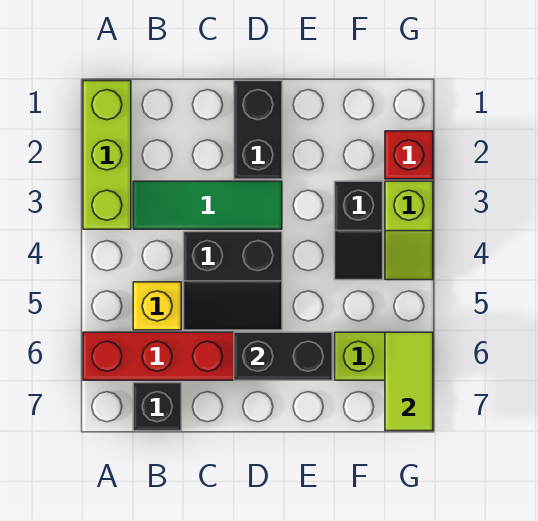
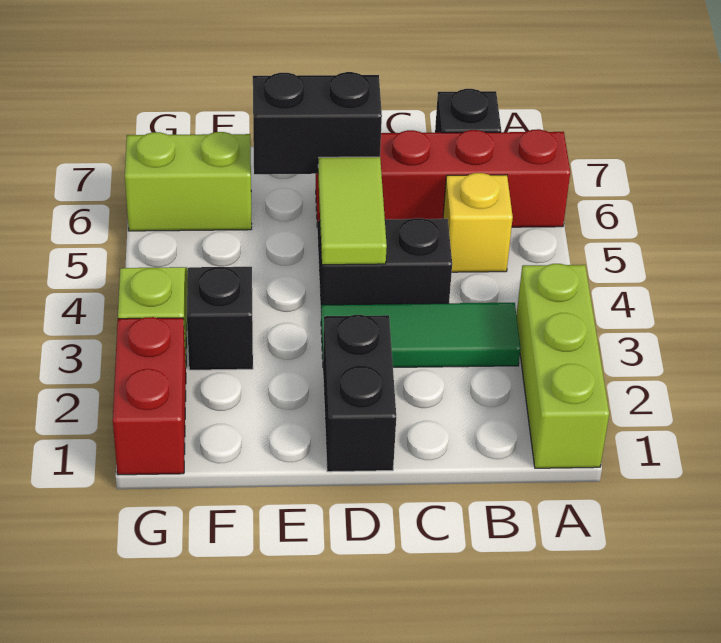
red 1x1 brick [385,131,433,179] -> red 1x2 brick [113,317,186,475]
lime 1x2 tile [385,332,433,431] -> lime 1x2 tile moved to [318,157,387,265]

